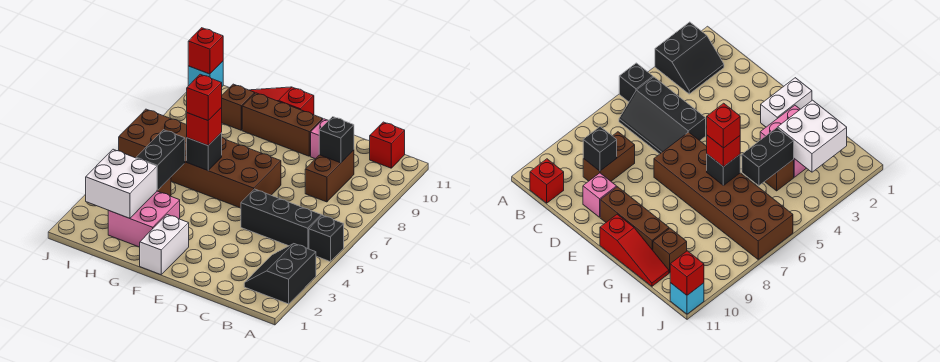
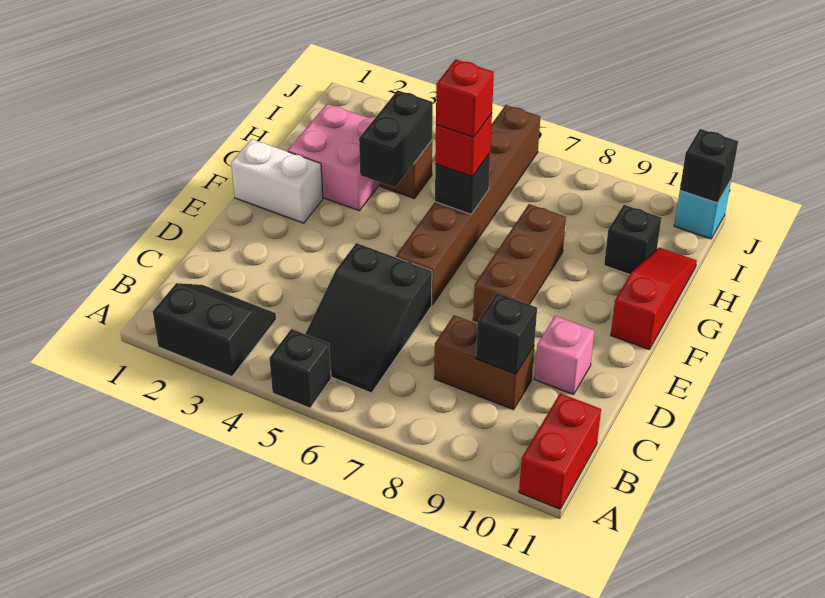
black 2x3 slope [241,189,322,249] -> black 2x3 slope turned to [306,243,432,393]
red 1x1 brick [370,122,405,168] -> red 1x2 brick [519,393,601,509]
brown 2x6 brick [119,109,281,208] -> brown 1x6 brick [396,105,540,305]
brown 1x3 brick [242,93,323,156] -> brown 1x3 brick moved to [473,204,566,322]
white 2x2 brick [86,149,157,218] -> none
black 1x2 brick [136,130,185,190] -> black 1x2 brick turned to [359,90,433,187]
brown 1x1 brick [221,84,255,130] -> black 1x1 brick [604,205,661,275]
red 1x1 brick [188,28,223,74] -> black 1x1 brick [680,129,738,203]

